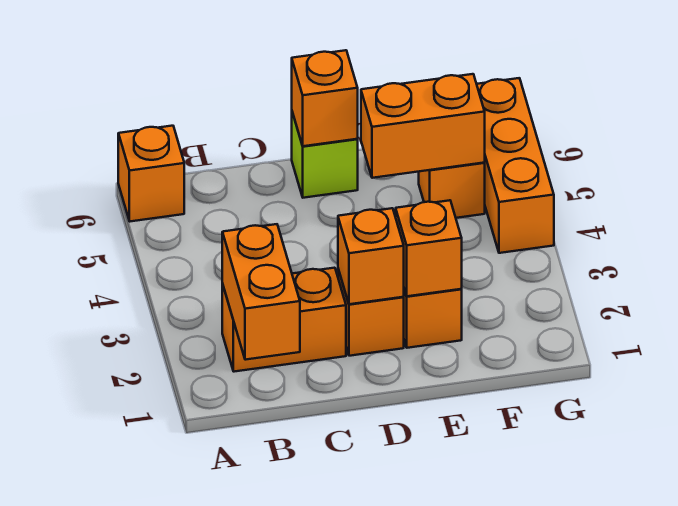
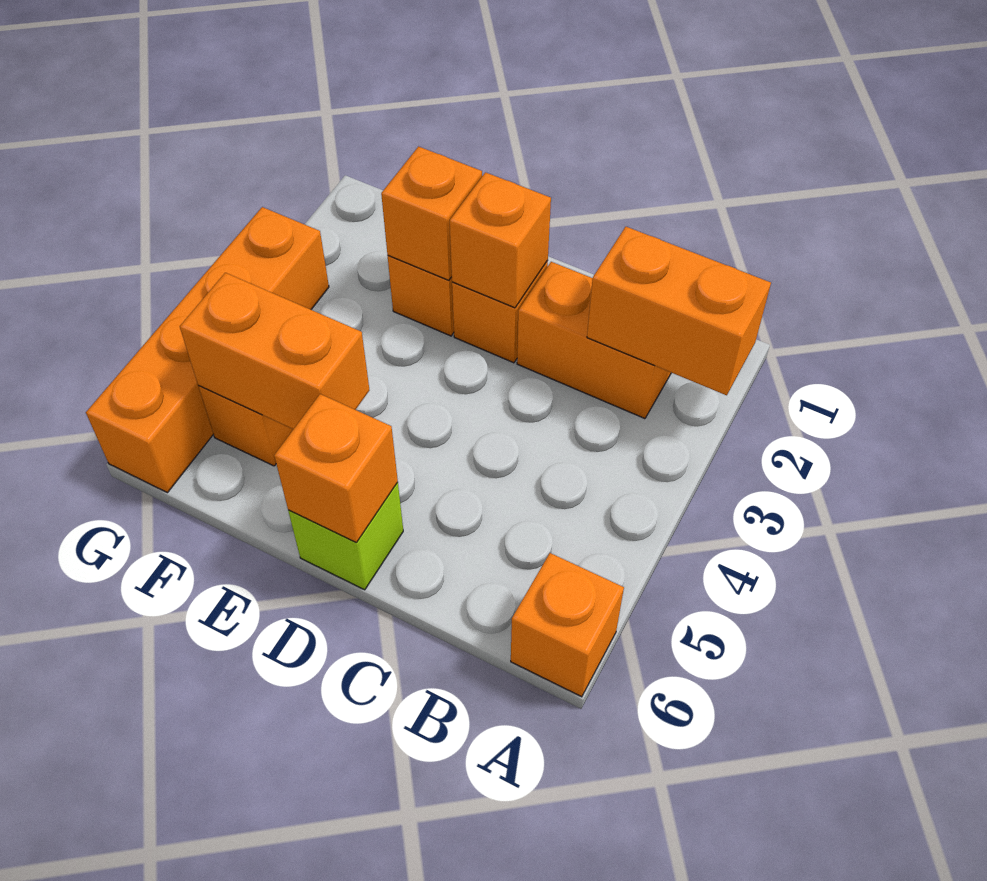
orange 1x2 brick [222,224,300,360] -> orange 1x2 brick turned to [587,227,771,395]
orange 1x3 brick [477,78,554,253] -> orange 1x4 brick [86,207,329,493]

